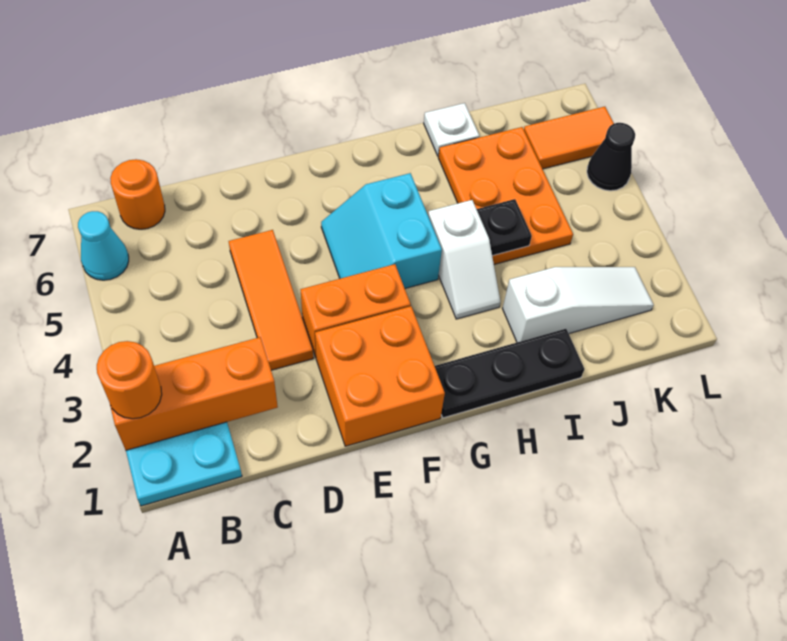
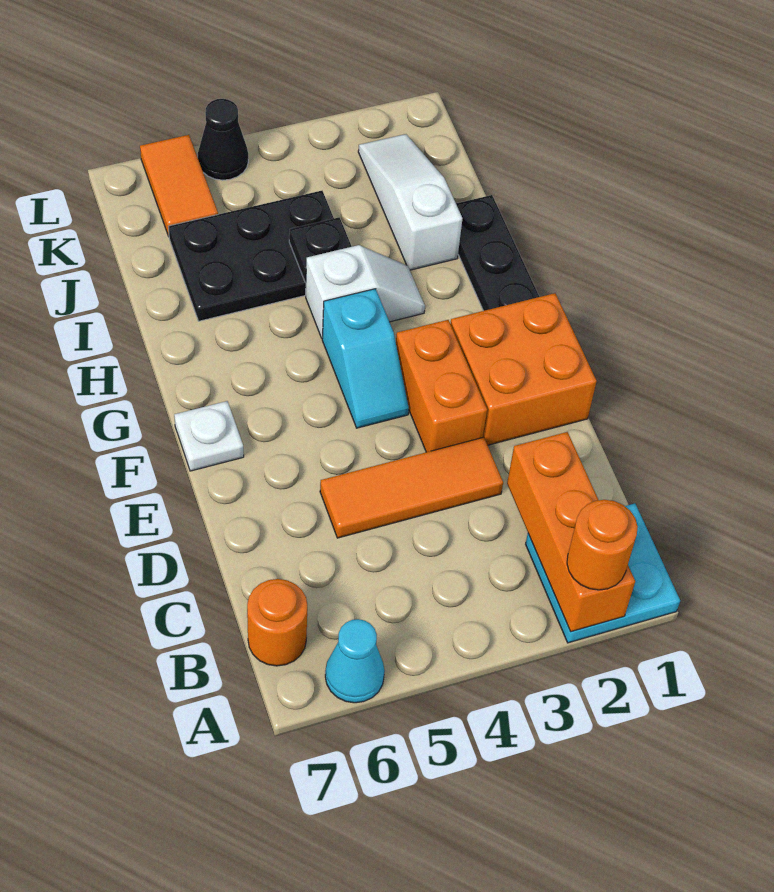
cyan 2x2 slope [321,173,442,288] -> cyan 1x2 slope [322,289,409,428]
orange 2x3 plate [438,127,573,264] -> black 2x3 plate [169,191,334,321]
white 1x1 plate [424,103,479,156] -> white 1x1 plate moved to [174,401,244,471]

